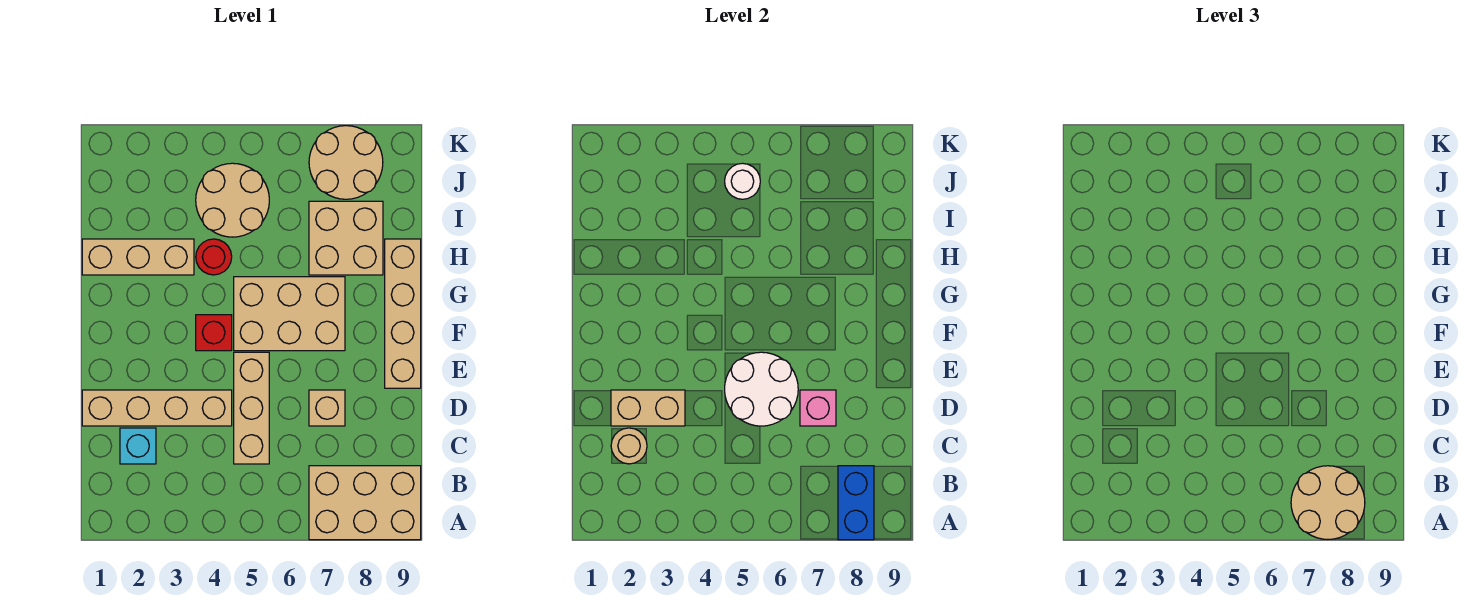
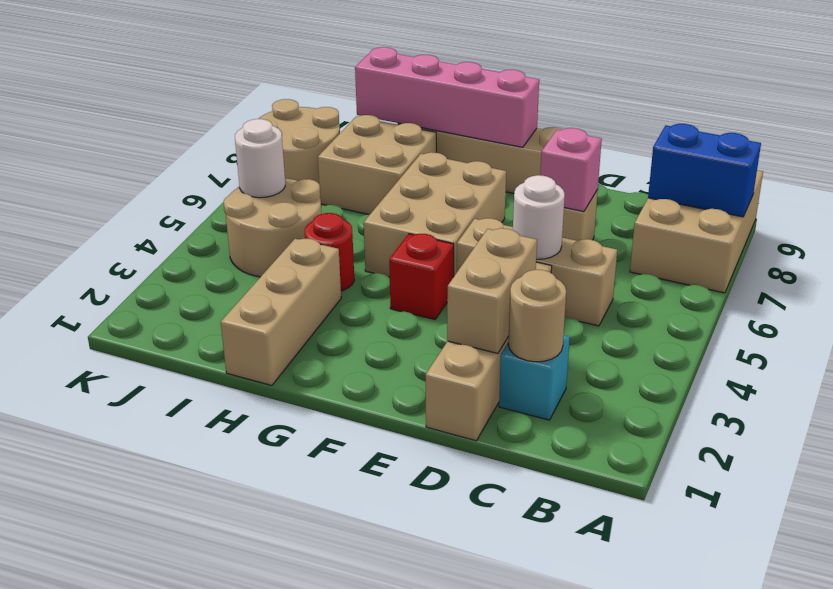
tan 2x2 round brick [1291,466,1365,539] -> none
white 2x2 round brick [725,352,798,426] -> white 1x1 round brick [513,175,565,259]
none -> pink 1x4 brick [355,47,539,147]

